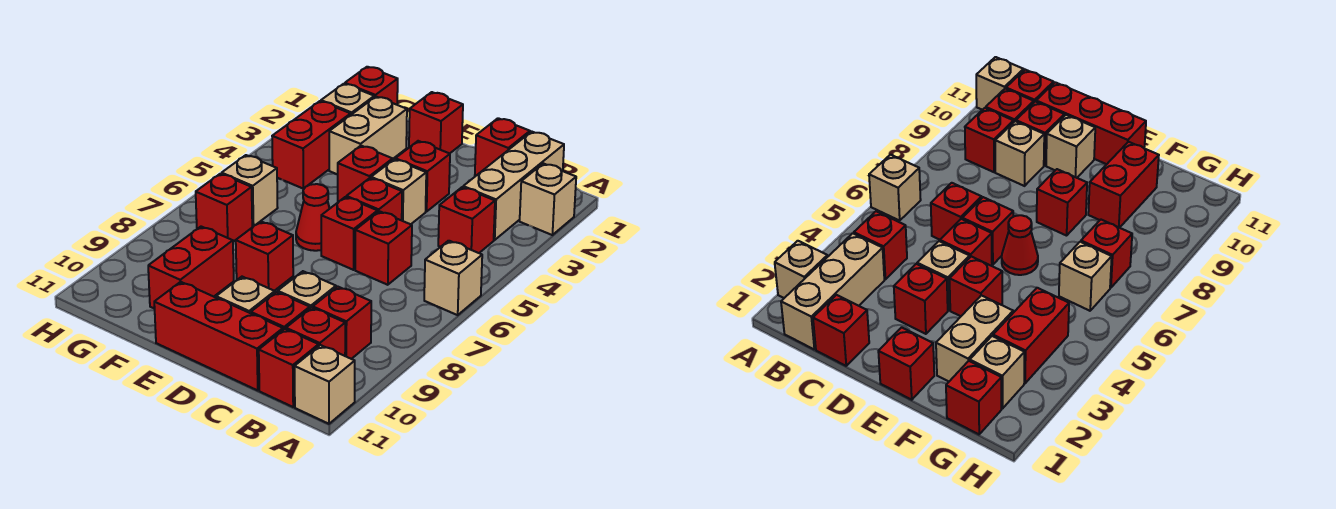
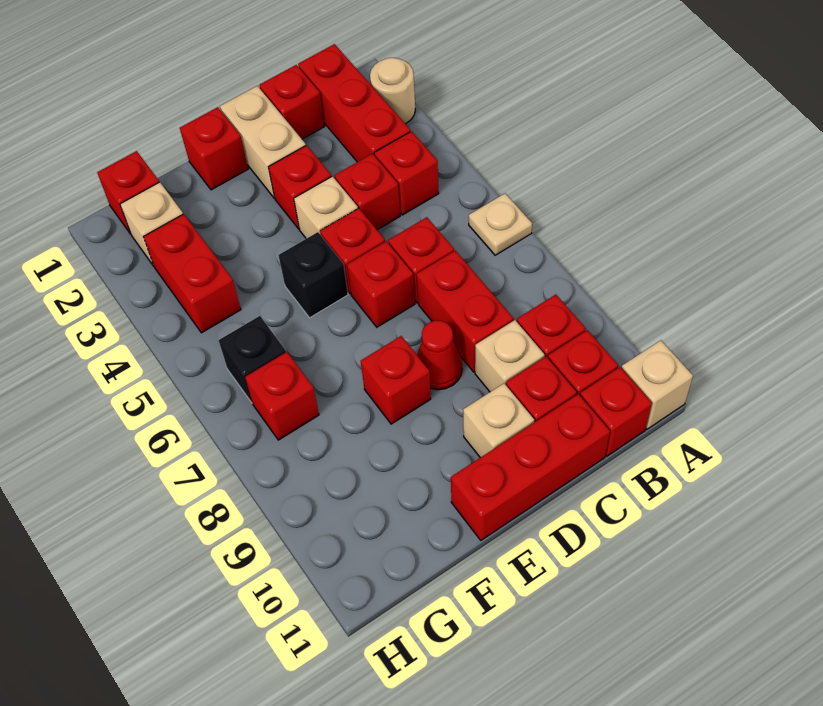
tan 1x1 brick [520,163,576,235] -> tan 1x1 round brick [370,58,415,124]
tan 1x1 brick [424,241,482,315] -> tan 1x1 plate [469,193,532,255]
tan 1x3 brick [463,132,564,240] -> red 1x3 brick [298,44,410,162]
red 1x1 brick [338,146,393,202] -> red 1x1 brick moved to [335,154,400,230]
none -> black 1x1 brick [279,232,348,318]
red 1x1 cone [296,184,330,251] -> red 1x1 cone moved to [417,320,462,390]
tan 1x2 brick [329,97,407,175] -> tan 1x2 brick moved to [220,86,306,198]
red 1x2 brick [148,227,234,309] -> red 1x2 brick moved to [416,250,514,372]
tan 1x1 brick [222,155,278,226] -> black 1x1 brick [219,316,286,403]

